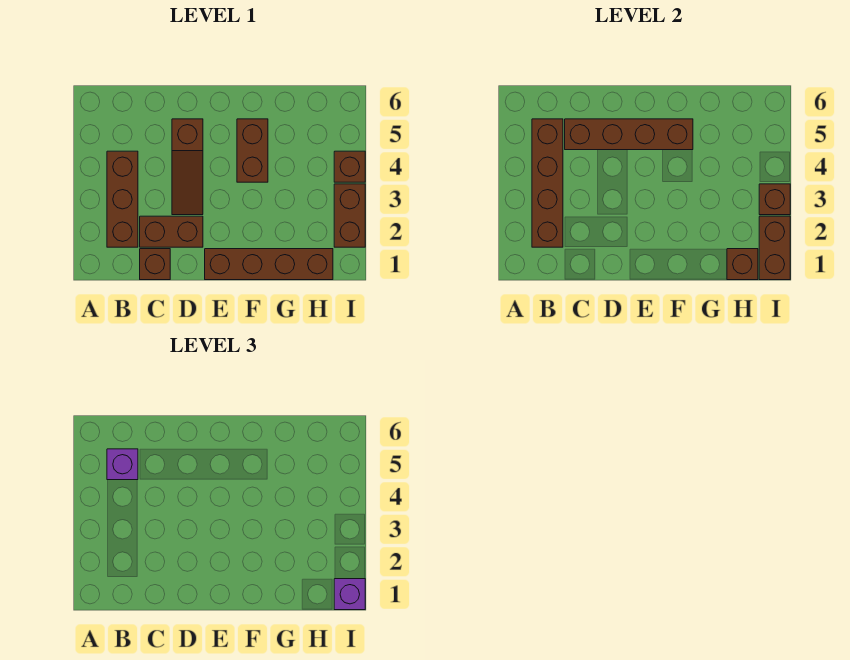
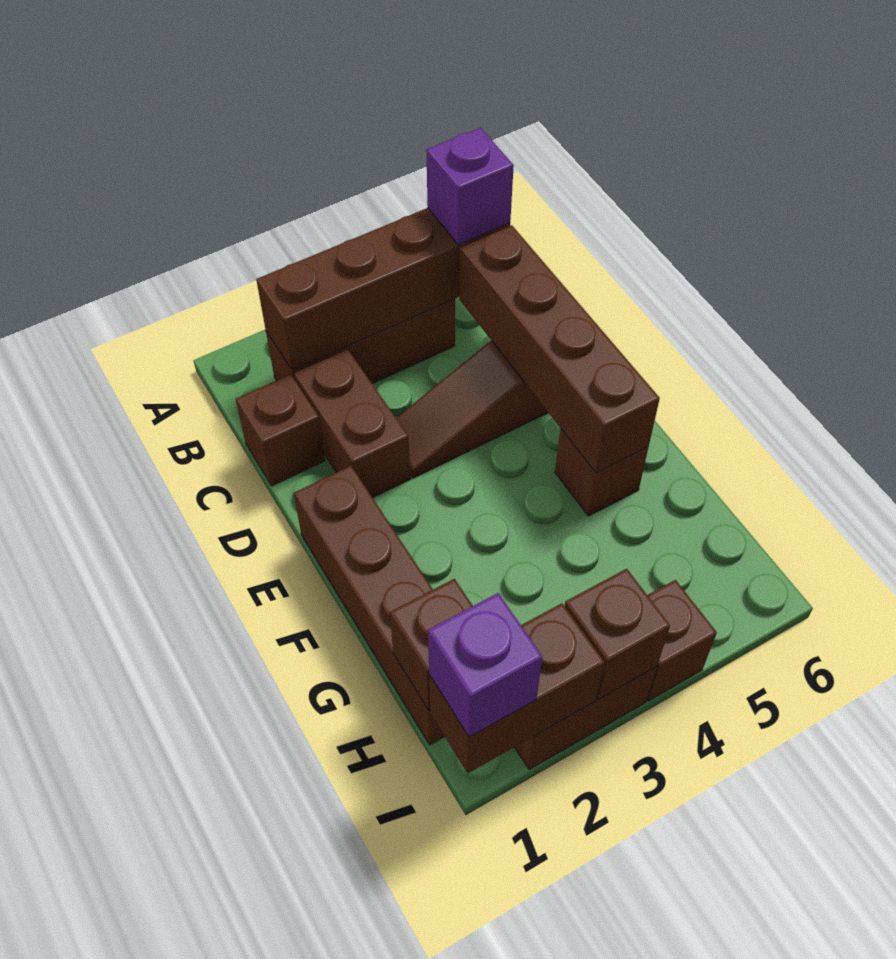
brown 1x2 brick [237,119,268,182] -> brown 1x1 brick [555,429,648,516]

